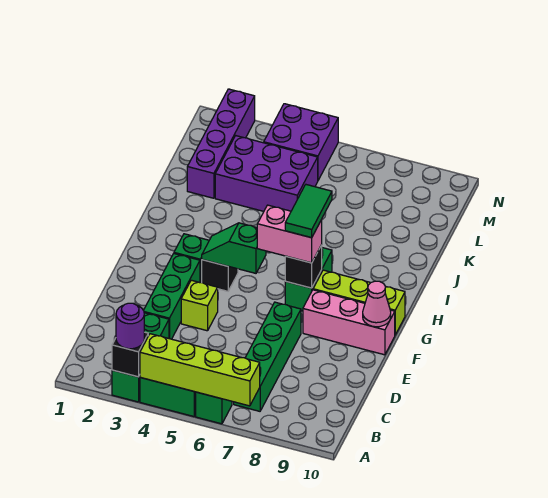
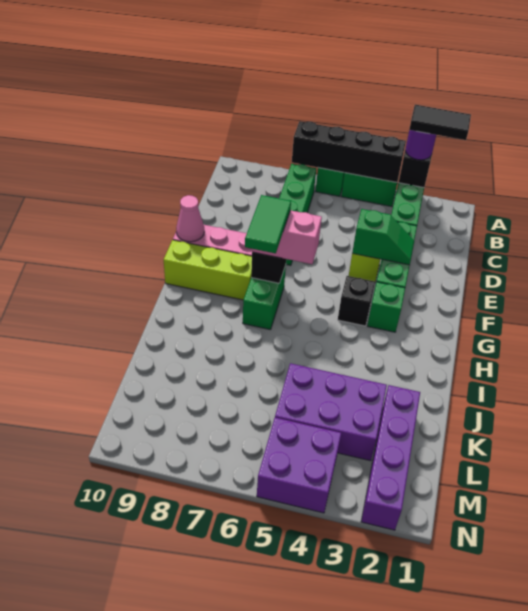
none -> black 1x2 tile [409,105,471,140]
lime 1x4 brick [140,334,260,406] -> black 1x4 brick [292,121,406,182]
green 1x2 slope [202,223,266,273] -> green 1x2 slope moved to [352,209,414,265]

